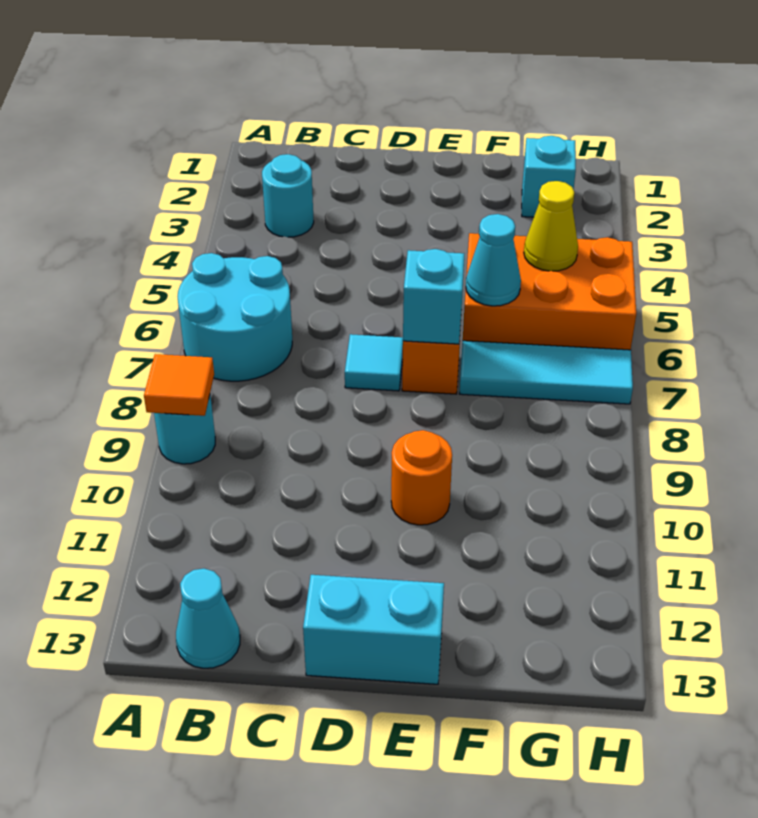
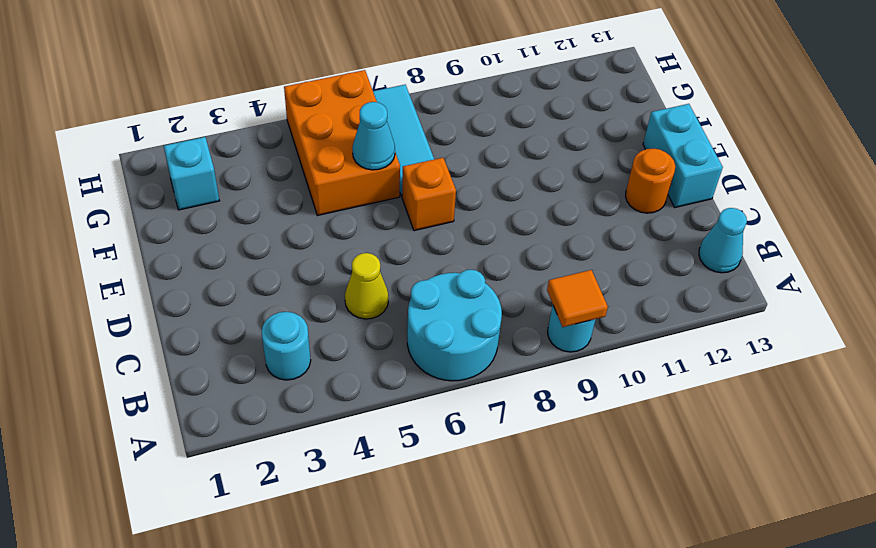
cyan 1x1 tile [345,334,403,391] -> none
cyan 1x1 brick [403,249,464,344] -> none
orange 1x1 round brick [391,430,452,525] -> orange 1x1 round brick moved to [626,149,675,213]
yellow 1x1 cone [524,181,578,271] -> yellow 1x1 cone moved to [345,253,389,319]

